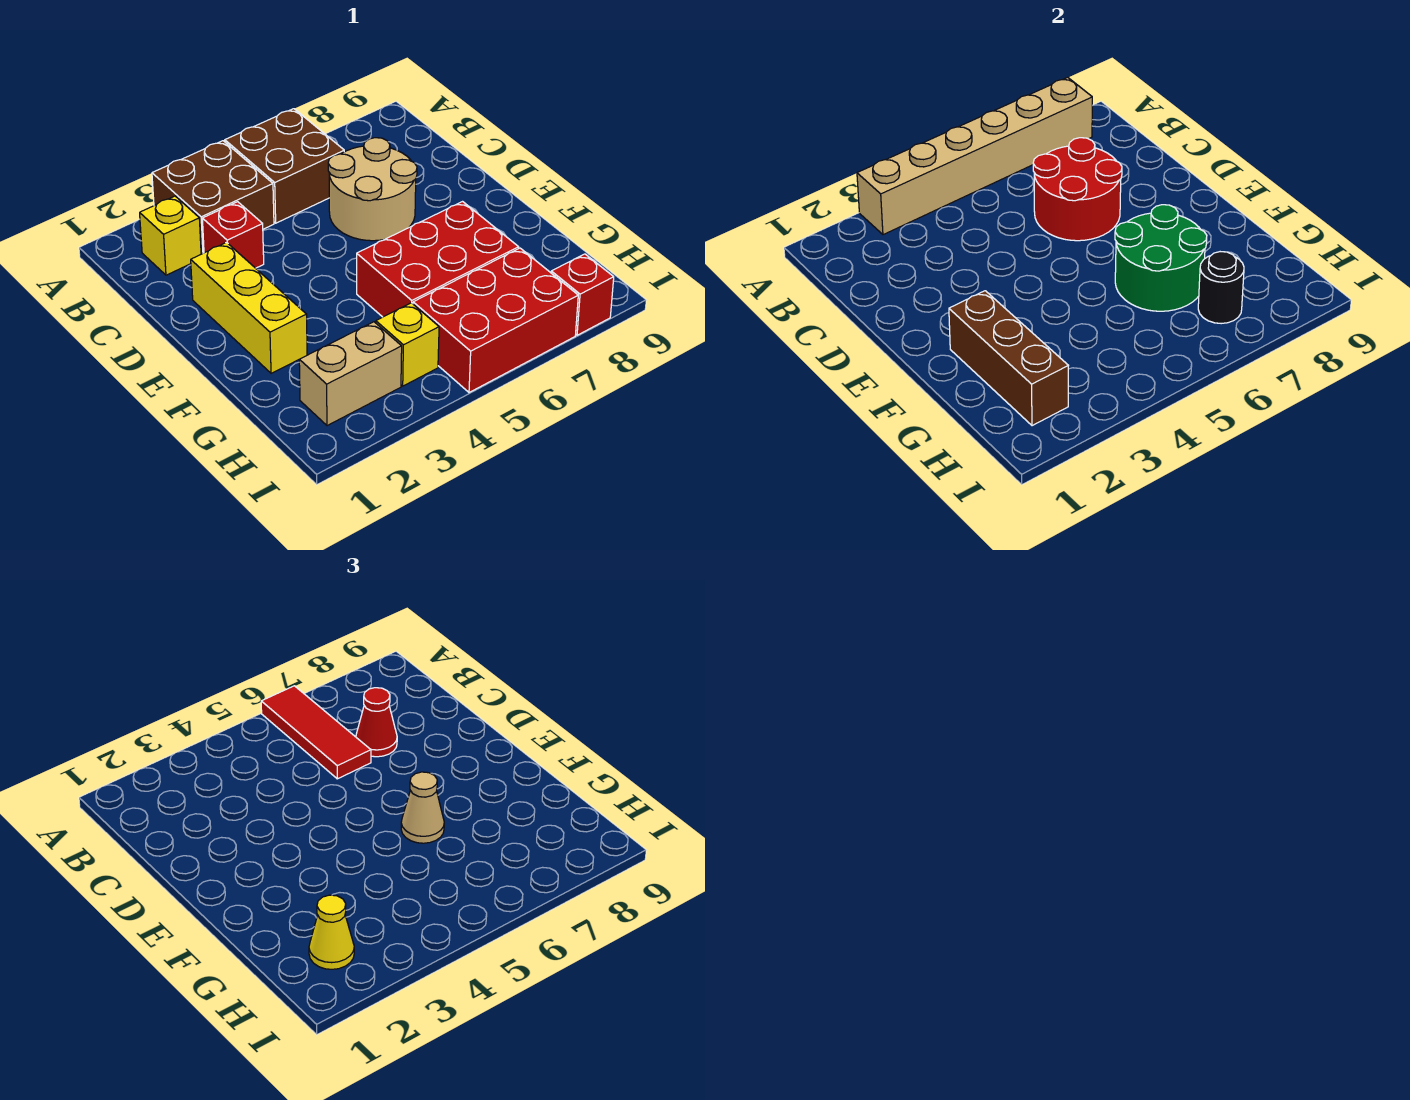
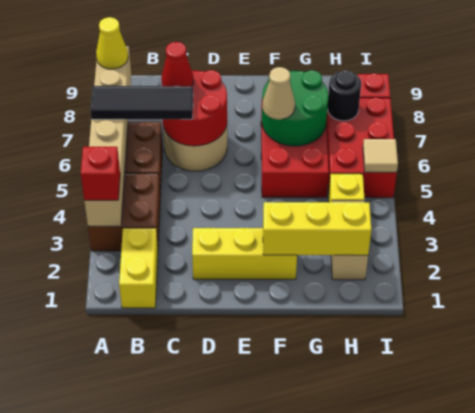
red 1x3 tile [261,686,371,779] -> black 1x3 tile [90,86,193,119]
yellow 1x1 brick [140,196,201,275] -> yellow 1x2 brick [119,228,158,308]
red 1x1 brick [202,202,264,268] -> red 1x1 brick moved to [81,147,120,200]
brown 1x3 brick [949,291,1068,426] -> yellow 1x3 brick [263,202,371,255]
yellow 1x1 cone [309,895,354,969] -> yellow 1x1 cone moved to [96,17,128,69]
none -> tan 1x1 tile [363,139,398,173]

